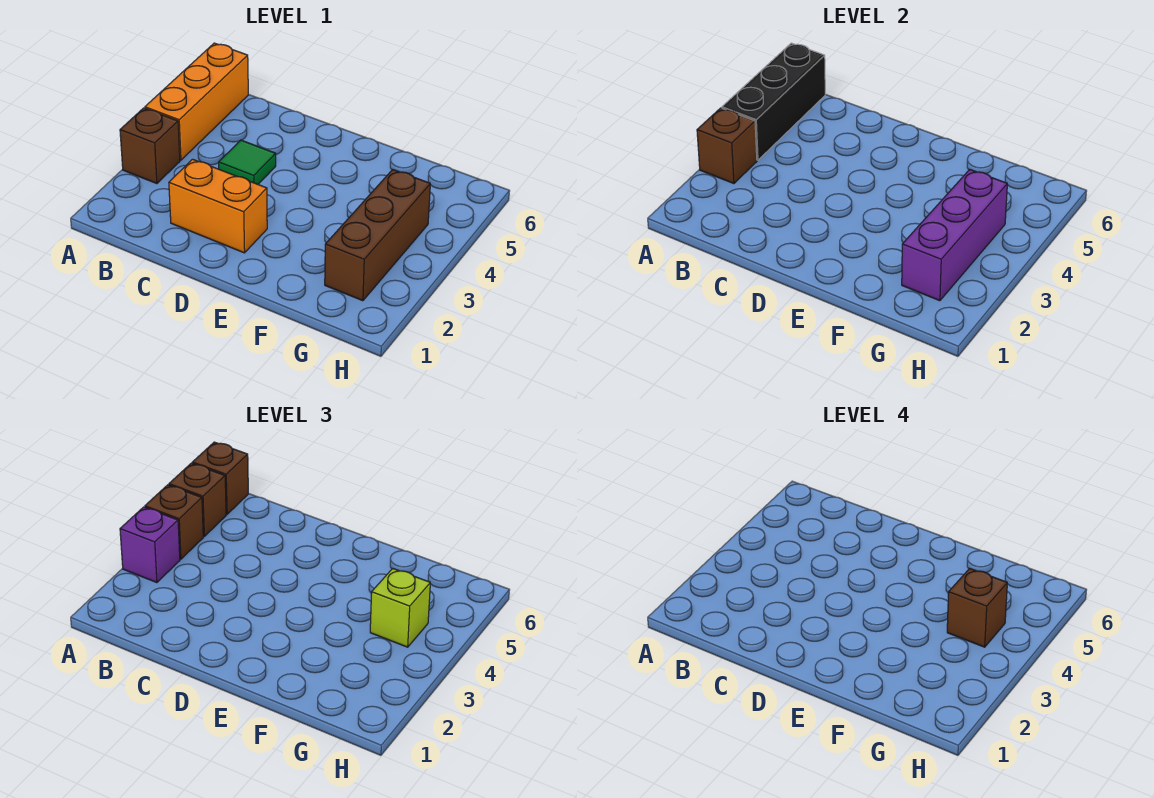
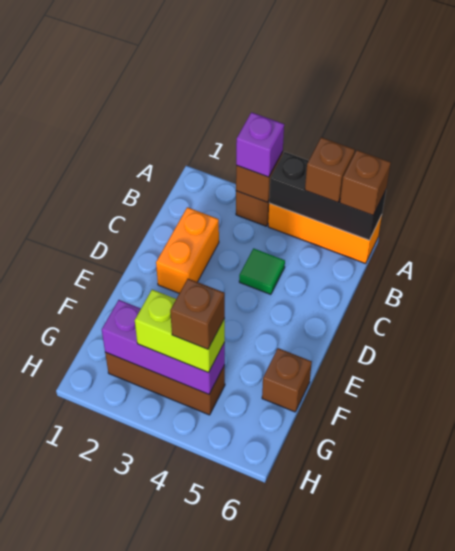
brown 1x1 brick [145,485,203,559] -> brown 1x1 brick moved to [262,348,312,412]
lime 1x1 brick [370,569,430,647] -> lime 1x2 brick [135,290,225,373]

